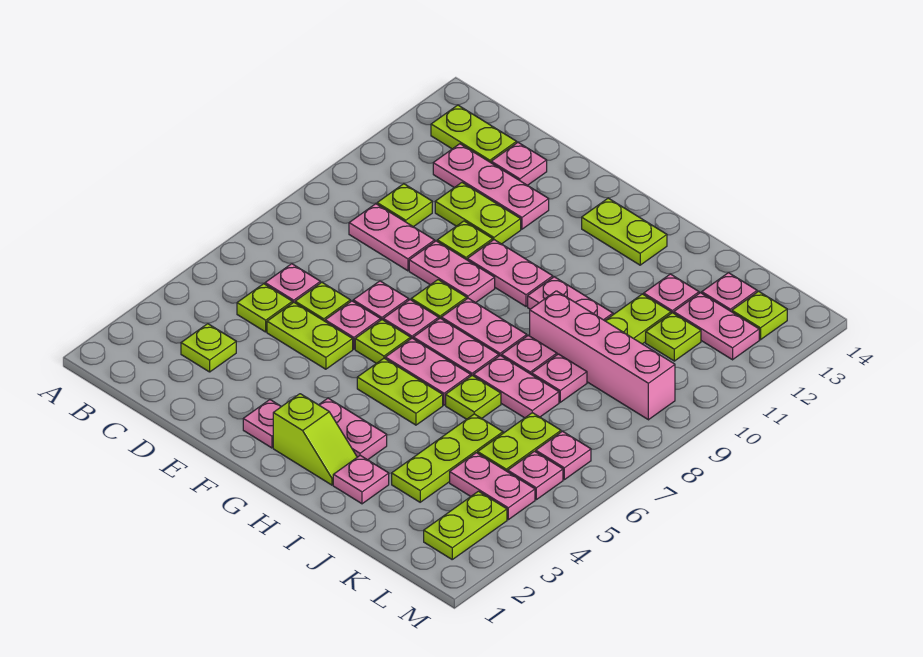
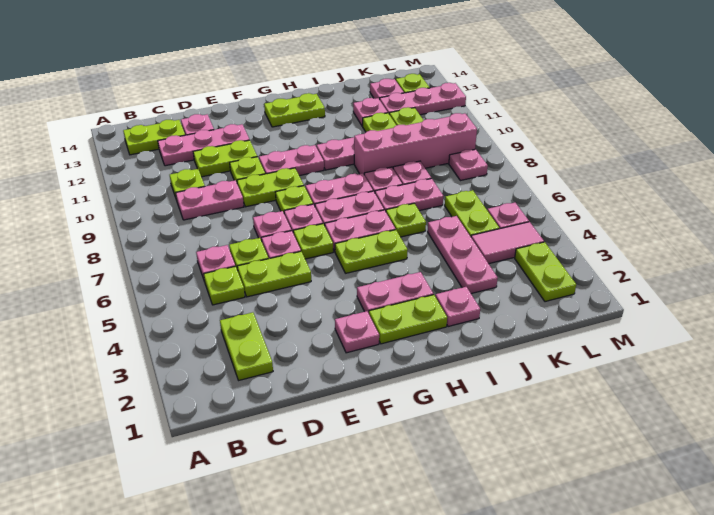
lime 1x1 plate [181,324,236,372] -> lime 1x2 plate [220,312,273,380]
pink 1x2 plate [409,241,495,303] -> lime 1x2 plate [237,168,304,207]
lime 1x2 slope [273,394,357,485] -> lime 1x2 plate [369,295,447,344]
lime 1x3 plate [392,414,503,502] -> pink 1x3 plate [428,216,498,294]
pink 1x2 plate [450,453,535,520] -> pink 1x2 tile [471,222,544,264]
pink 1x2 plate [674,293,759,360] -> pink 1x3 plate [380,83,466,115]
pink 1x1 plate [536,431,591,480] -> pink 1x1 plate moved to [449,149,488,181]

